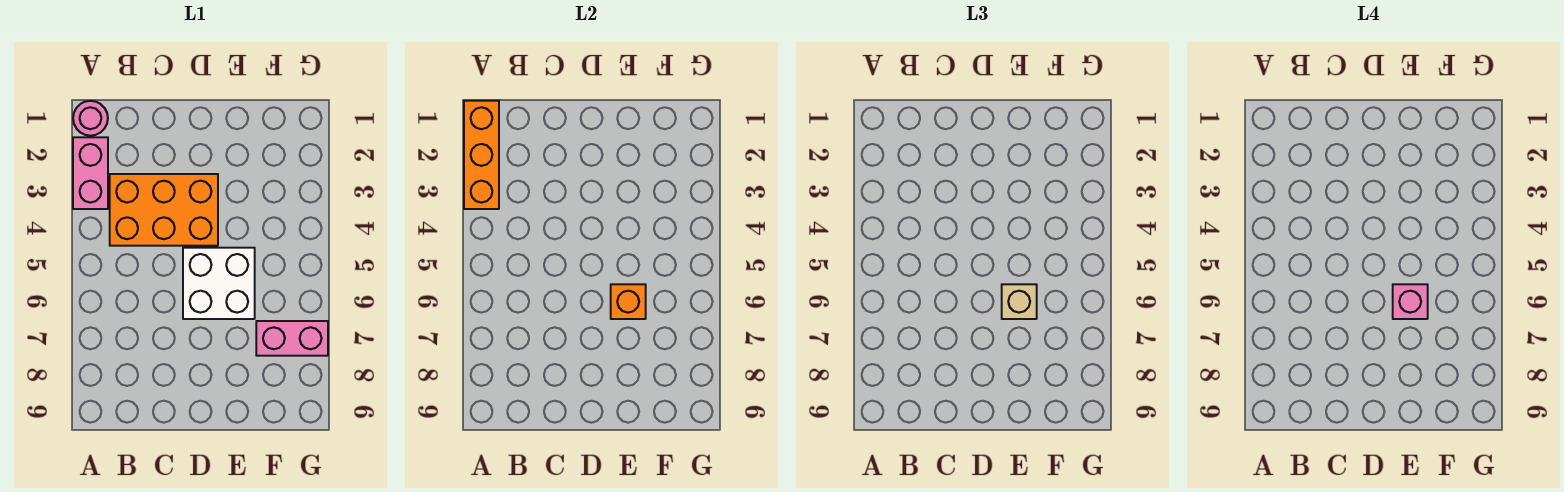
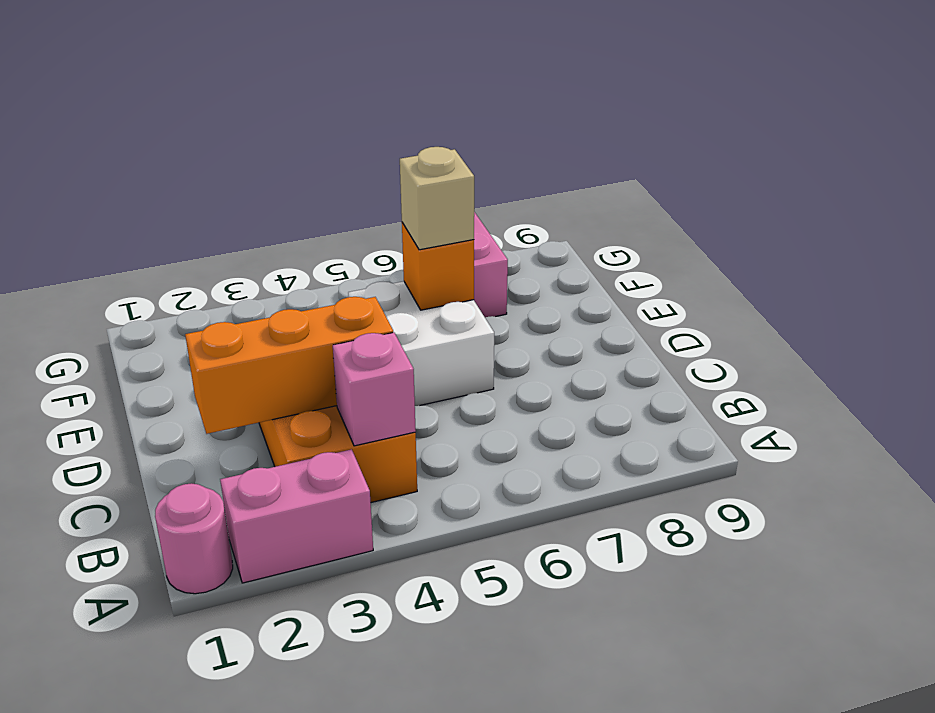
orange 1x3 brick [464,101,499,209] -> orange 1x3 brick moved to [185,297,393,434]
pink 1x1 brick [1393,284,1428,319] -> pink 1x1 brick moved to [333,332,416,446]

